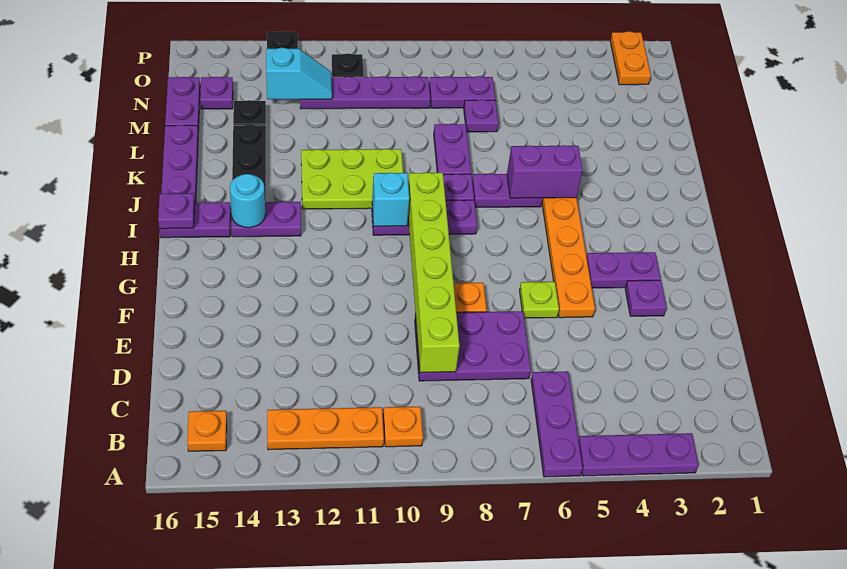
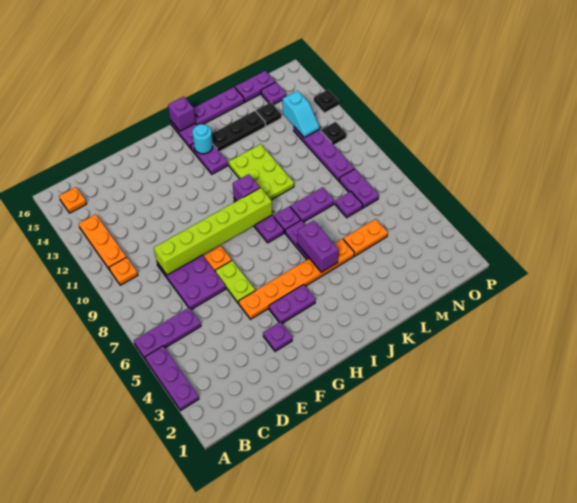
lime 1x1 plate [520,282,559,318] -> lime 1x2 plate [215,261,255,304]
purple 1x2 plate [587,252,661,288] -> purple 1x2 plate turned to [269,285,316,323]
cyan 1x1 brick [372,173,409,226] -> purple 1x1 brick [233,174,260,201]
purple 1x1 plate [158,193,195,229] -> purple 1x1 brick [168,97,195,131]
orange 1x2 plate [610,31,651,85] -> orange 1x2 plate moved to [343,219,388,256]

